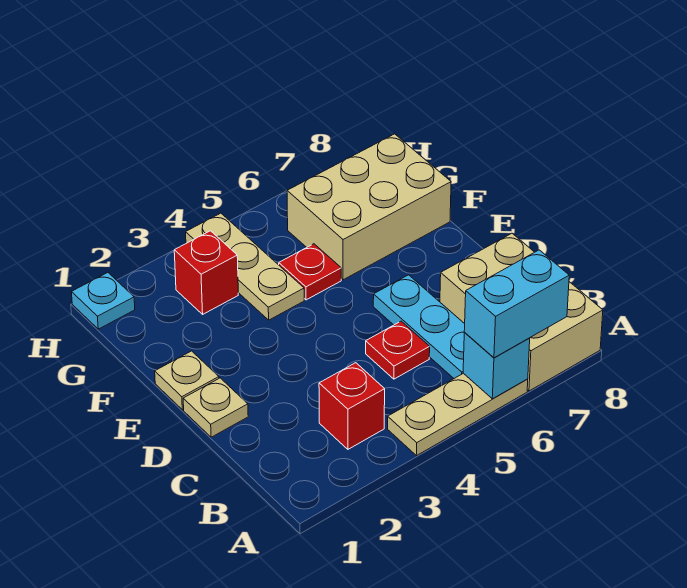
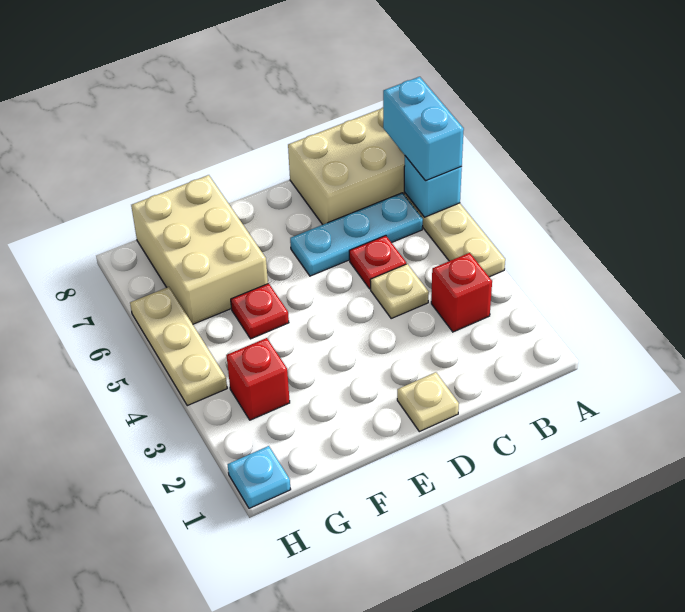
tan 1x1 plate [155,351,219,410] -> tan 1x1 plate moved to [370,264,429,318]
tan 1x3 plate [186,213,304,320] -> tan 1x3 plate turned to [130,287,227,406]

